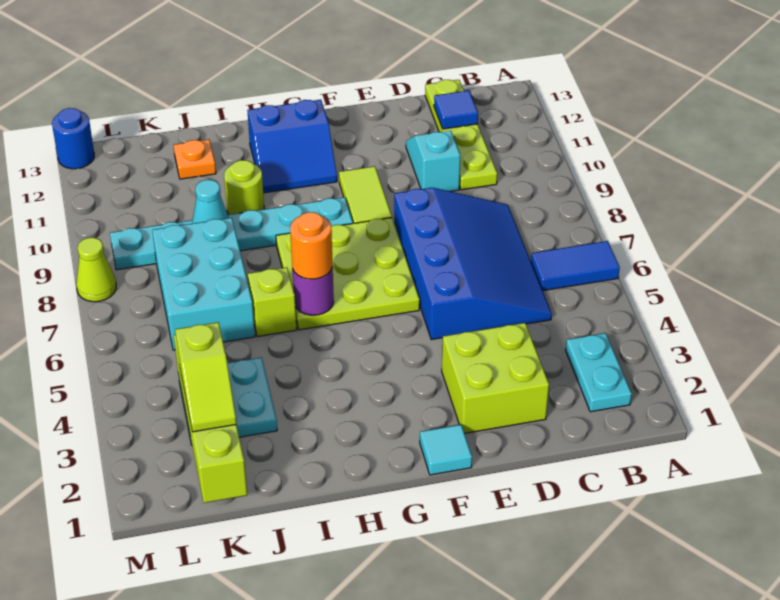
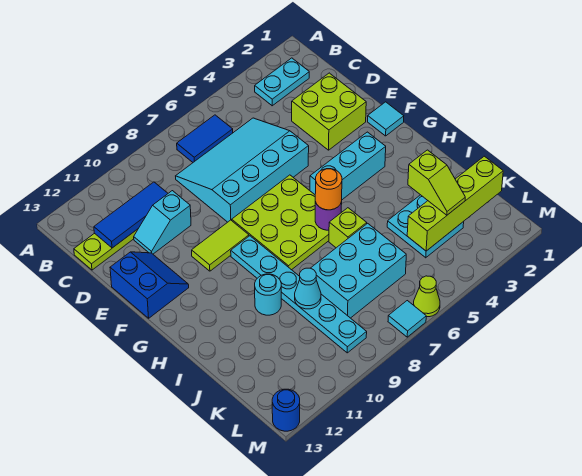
blue 1x2 tile [531,241,620,291] -> blue 1x2 tile turned to [177,115,233,162]
blue 3x4 slope [394,188,552,340] -> cyan 3x4 slope [176,118,309,222]
blue 1x1 tile [434,90,478,129] -> blue 1x3 tile [94,182,168,248]
none -> cyan 1x3 brick [310,132,386,200]
blue 2x2 slope [247,100,337,193] -> blue 2x2 slope moved to [110,252,189,318]
lime 1x1 round brick [224,160,264,215] -> cyan 1x1 round brick [255,274,281,315]
orange 1x1 plate [174,139,216,179] -> none
lime 1x2 slope [175,322,236,432] -> lime 1x2 slope turned to [408,150,465,215]
none -> cyan 1x1 tile [388,301,426,337]
lime 1x1 cone [76,238,116,302] -> lime 1x1 cone moved to [413,276,440,317]

